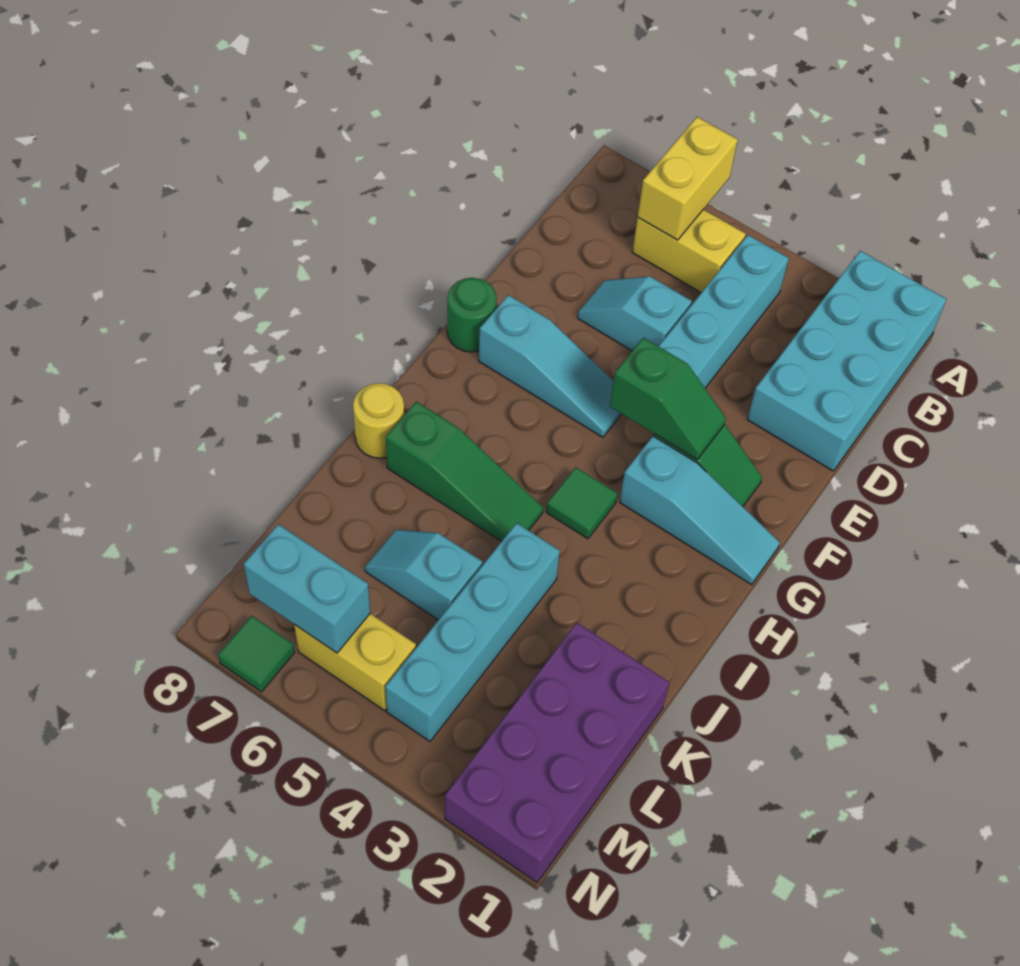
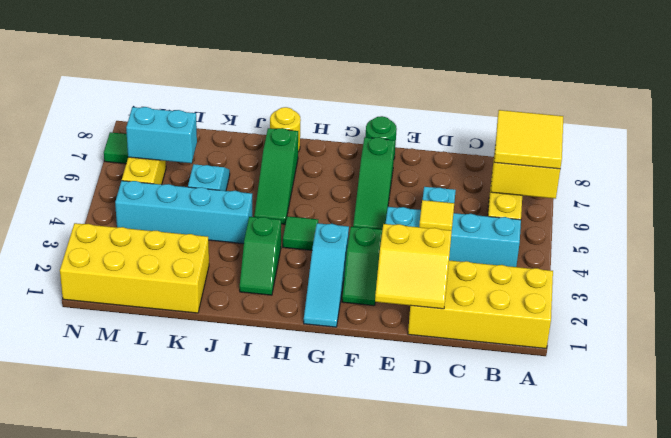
cyan 2x4 brick [747,251,946,471] -> yellow 2x4 brick [408,261,553,349]
none -> yellow 2x2 tile [494,110,563,169]
none -> yellow 2x2 slope [375,224,452,309]
none -> yellow 1x1 tile [419,200,454,230]
green 1x2 slope [610,338,726,459] -> green 1x2 slope moved to [240,217,281,295]
cyan 1x3 slope [479,295,621,437] -> green 1x3 slope [353,137,395,230]
purple 2x4 brick [445,623,669,882] -> yellow 2x4 brick [60,223,209,313]
cyan 1x2 brick [244,524,370,653] -> cyan 1x2 brick turned to [126,107,197,163]

